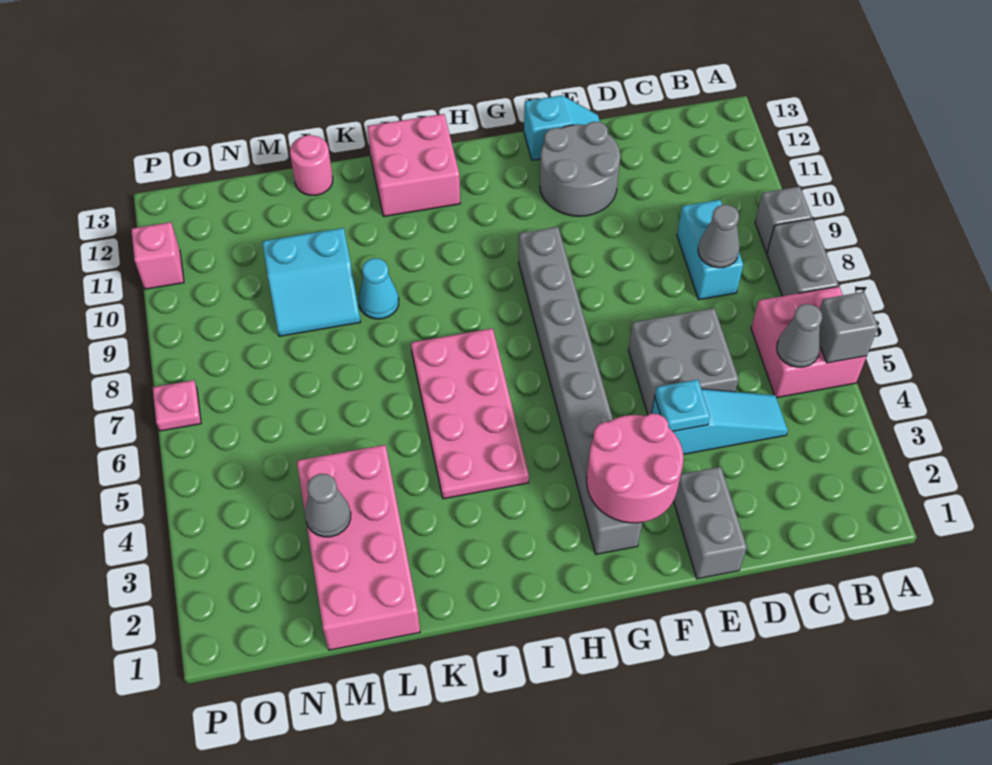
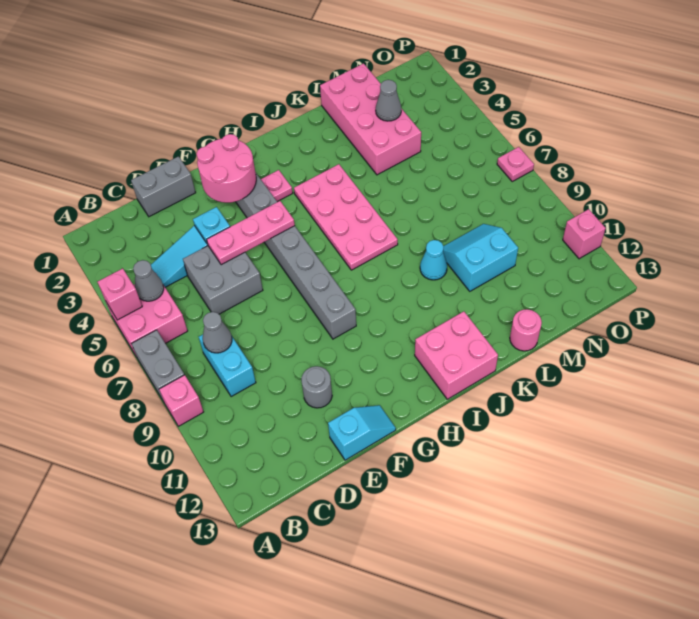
grey 1x1 brick [820,292,878,363] -> pink 1x1 brick [98,268,142,320]
grey 1x1 brick [755,186,812,253] -> pink 1x1 brick [159,375,203,426]
grey 1x2 brick [673,467,747,579] -> grey 1x2 brick turned to [131,156,196,217]
none -> pink 1x3 plate [207,201,295,265]
grey 2x2 round brick [540,122,620,216] -> grey 1x1 round brick [301,366,332,408]
cyan 1x2 slope [524,95,600,160] -> cyan 1x2 slope turned to [328,405,396,460]
none -> pink 1x1 plate [261,170,293,202]

